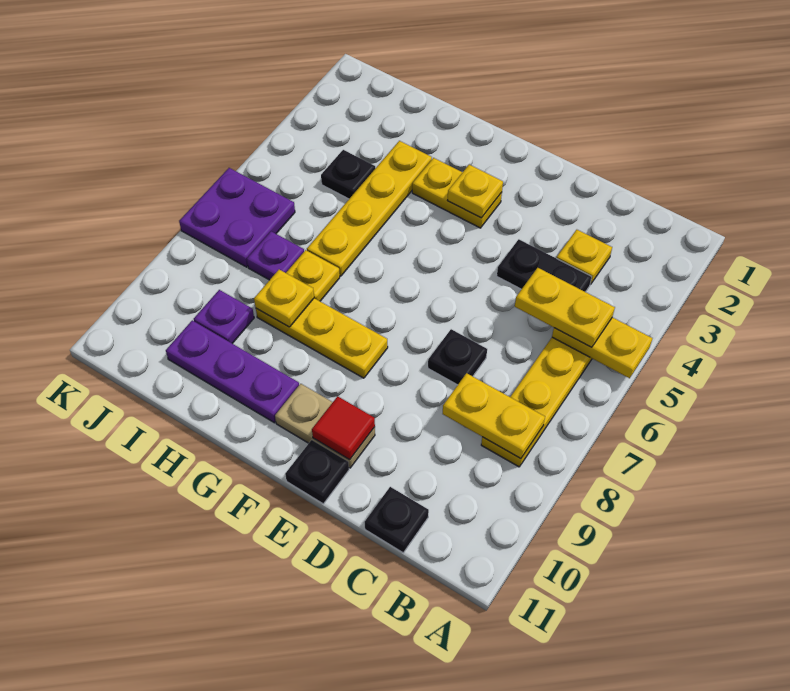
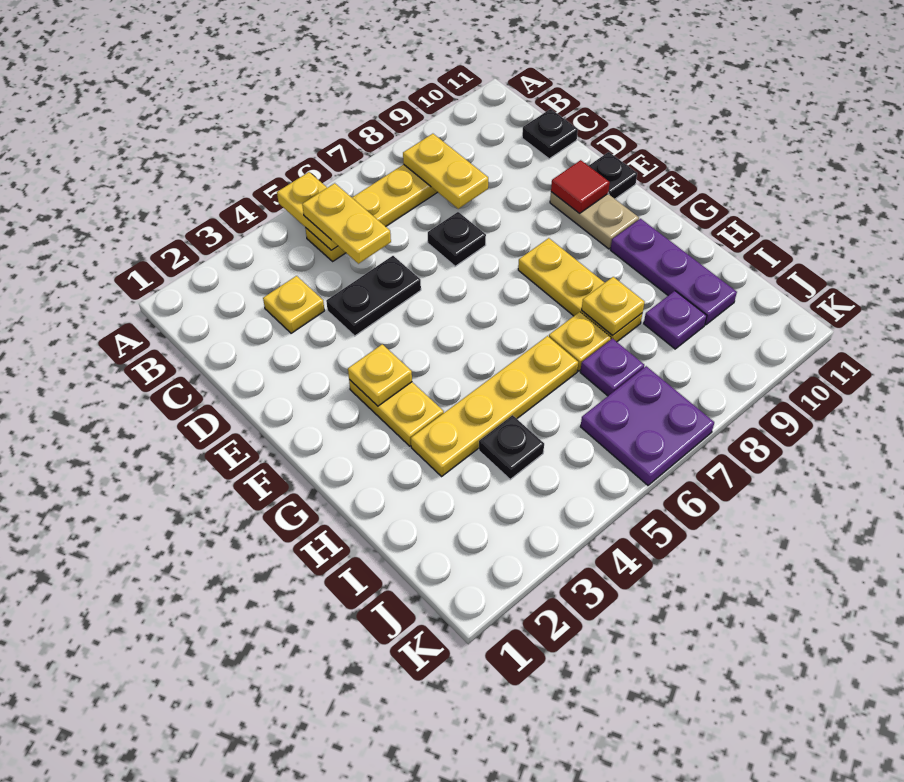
black 1x2 plate [497,239,592,292] -> black 1x2 plate turned to [326,256,421,336]

